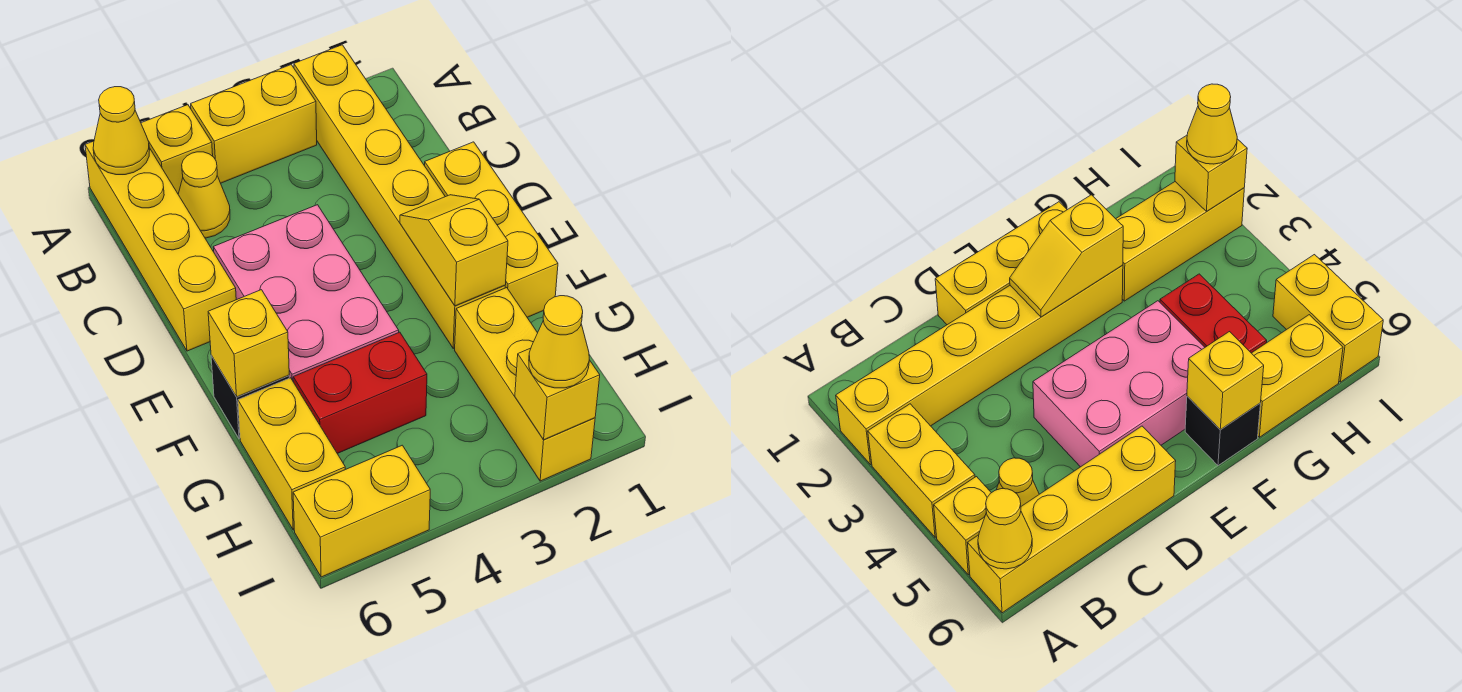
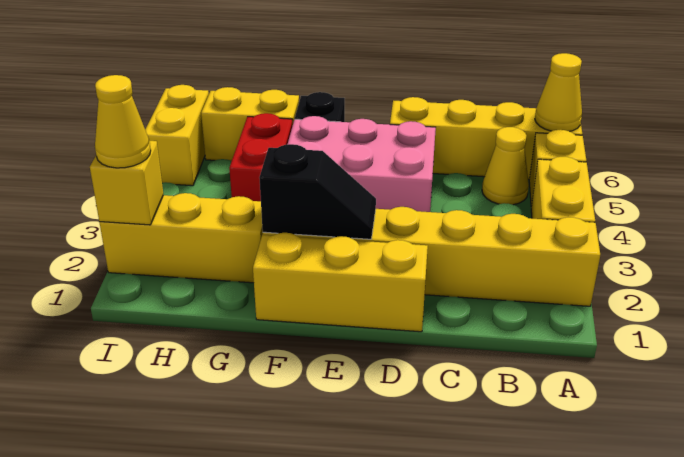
yellow 1x2 slope [400,195,508,306] -> black 1x2 slope [259,144,376,239]
yellow 1x1 brick [208,290,289,397] -> none

